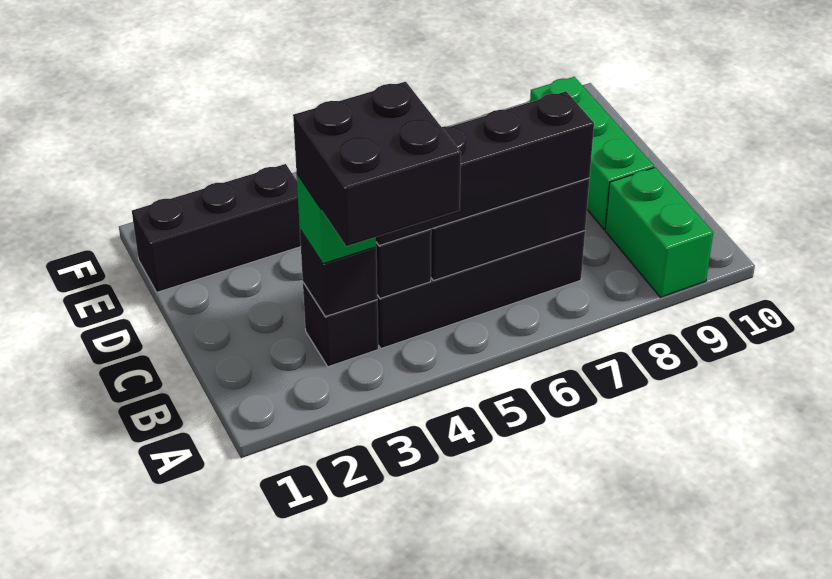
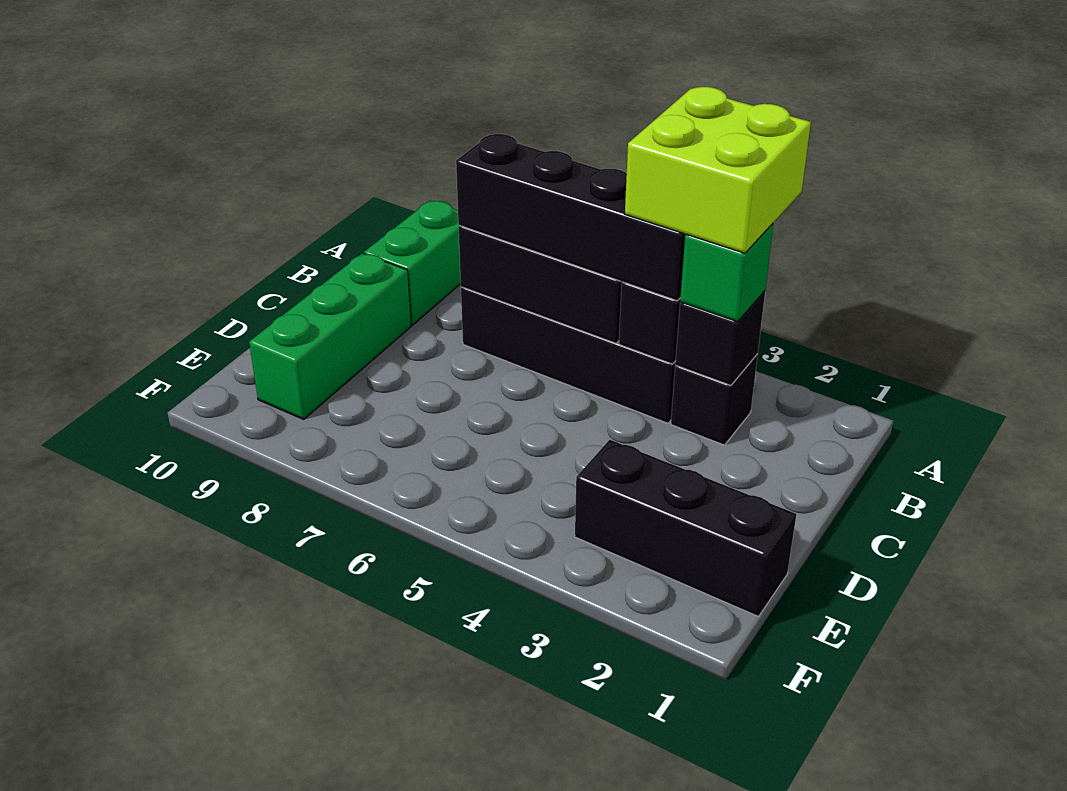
black 2x2 brick [293,82,461,246] -> lime 2x2 brick [625,87,811,253]

